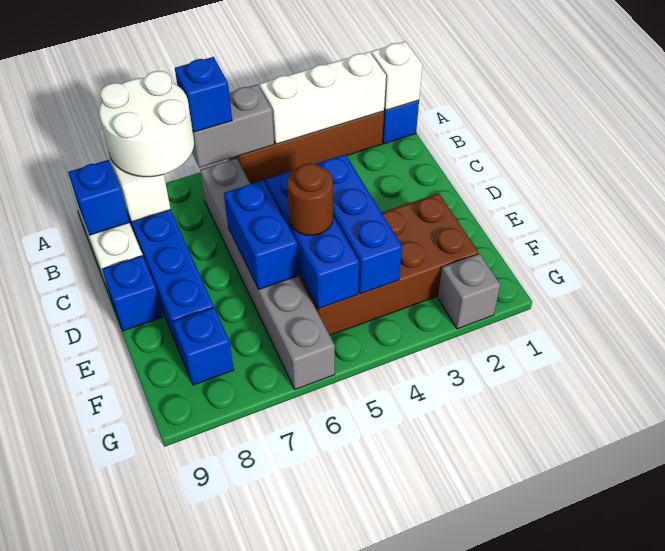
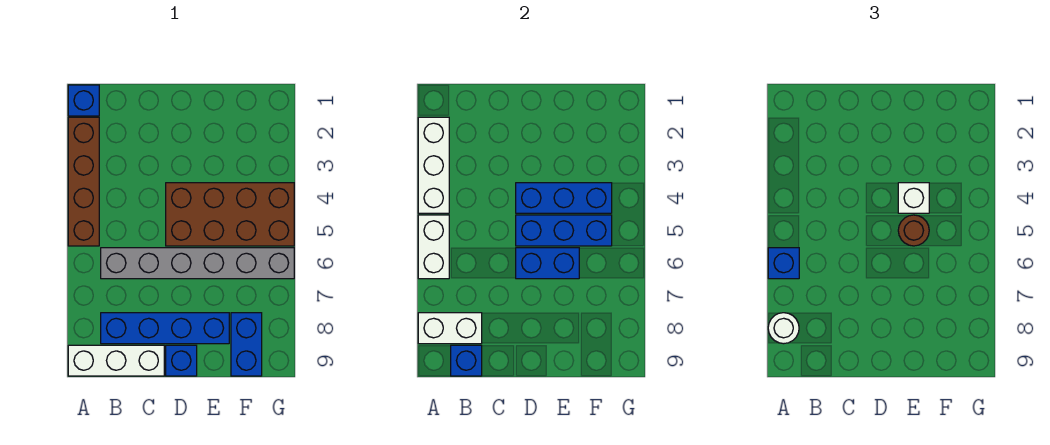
white 1x1 brick [371,41,422,110] -> white 1x1 brick moved to [898,183,929,213]
grey 1x2 brick [192,85,274,168] -> white 1x2 brick [418,215,449,279]
white 2x2 round brick [99,71,194,177] -> white 1x1 round brick [768,313,799,344]
brown 2x4 brick [298,193,479,335] -> brown 2x4 brick turned to [166,183,294,246]
blue 1x1 brick [173,307,234,385] -> blue 1x2 brick [231,313,262,376]
grey 1x1 brick [438,254,500,329] -> none

